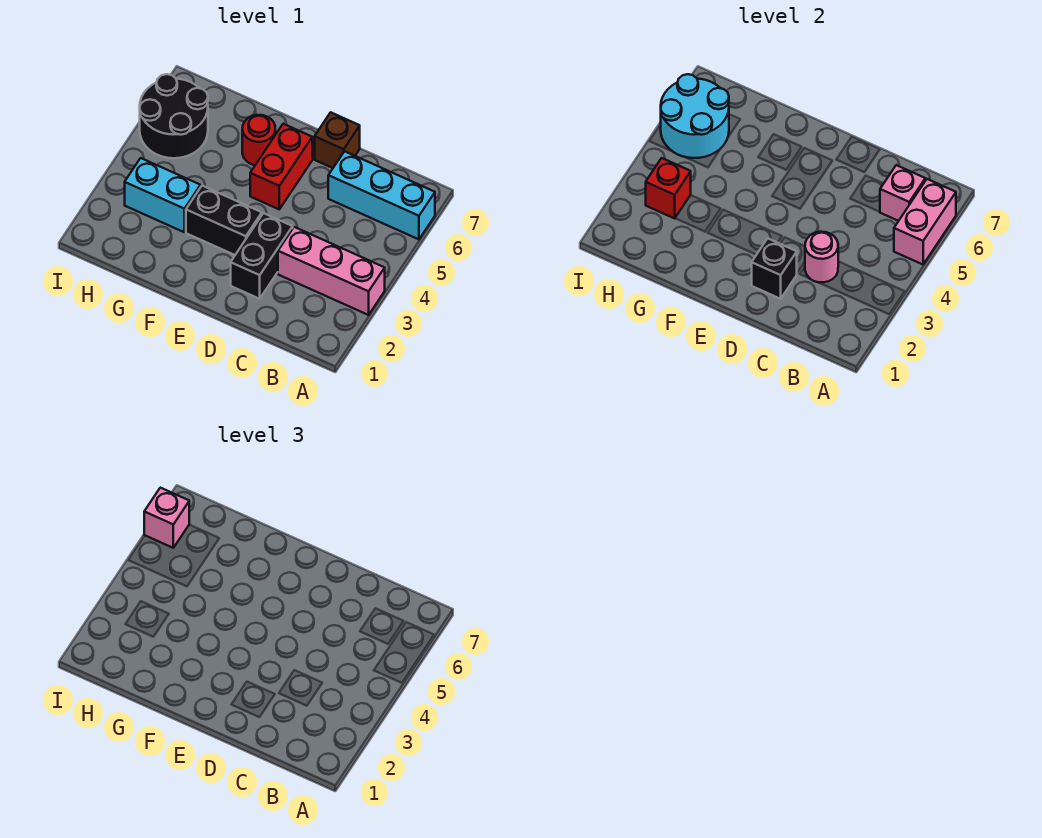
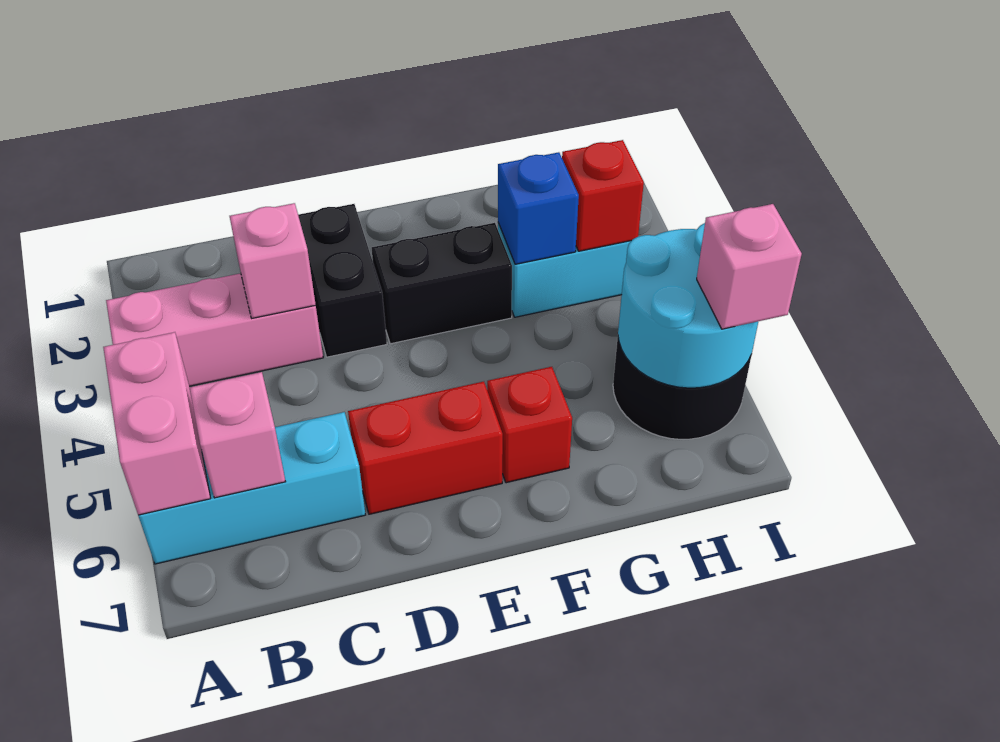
pink 1x1 round brick [805,232,838,283] -> pink 1x1 brick [230,203,316,318]
black 1x1 brick [752,238,797,299] -> none
brown 1x1 brick [315,112,360,168] -> none
red 1x2 brick [250,124,312,209] -> red 1x2 brick turned to [348,382,503,514]
red 1x1 round brick [242,115,275,165] -> red 1x1 brick [487,367,572,483]
none -> blue 1x1 brick [498,152,579,264]

